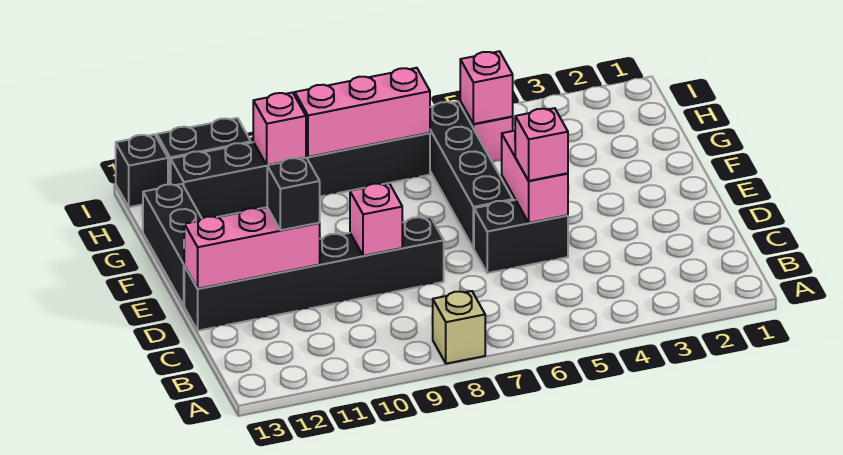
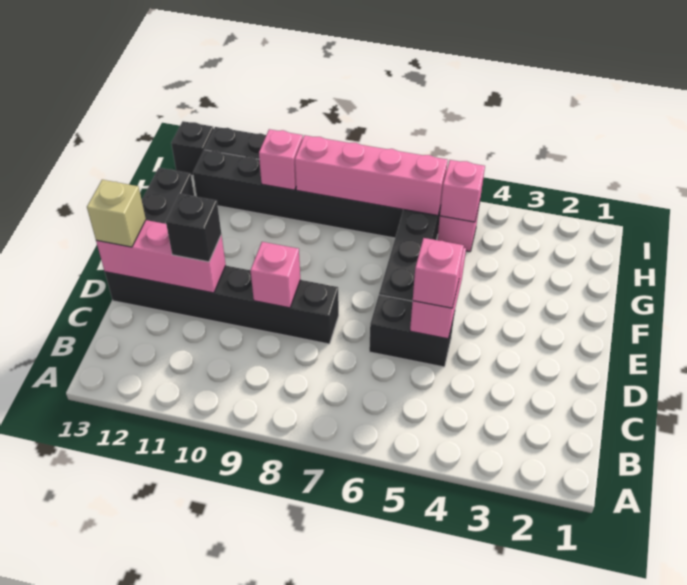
tan 1x1 brick [432,291,485,364] -> tan 1x1 brick moved to [87,180,146,247]
pink 1x3 brick [295,68,430,157] -> pink 1x4 brick [295,135,448,216]

